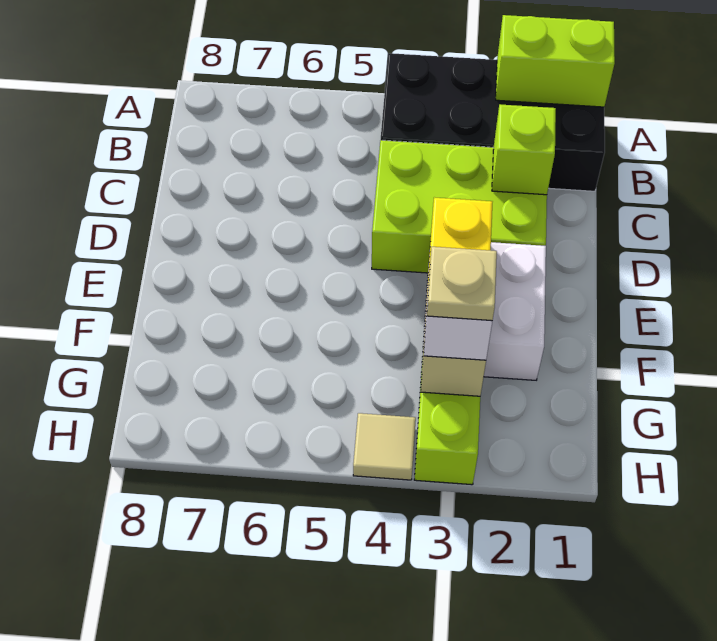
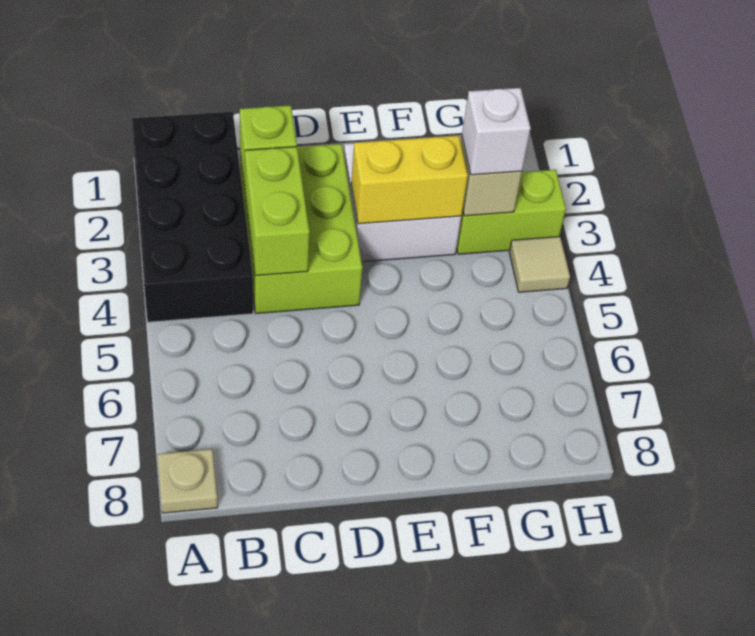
lime 1x2 brick [496,15,615,107] -> lime 1x2 brick moved to [245,147,310,276]
tan 1x1 plate [427,247,497,321] -> tan 1x1 plate moved to [157,449,218,513]

